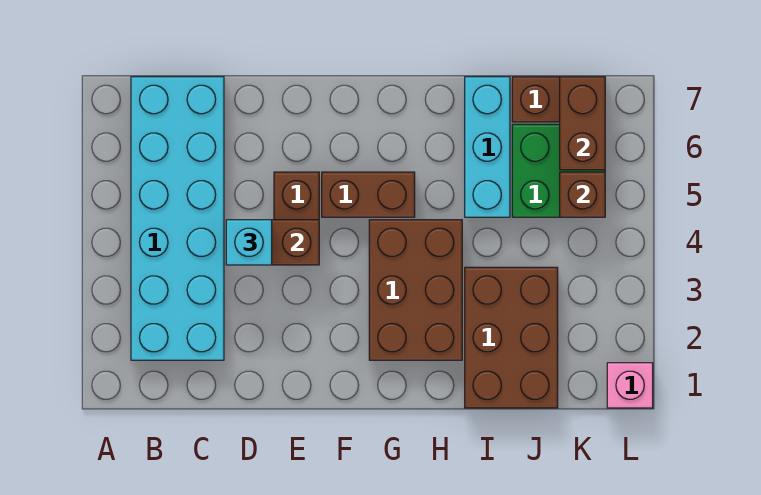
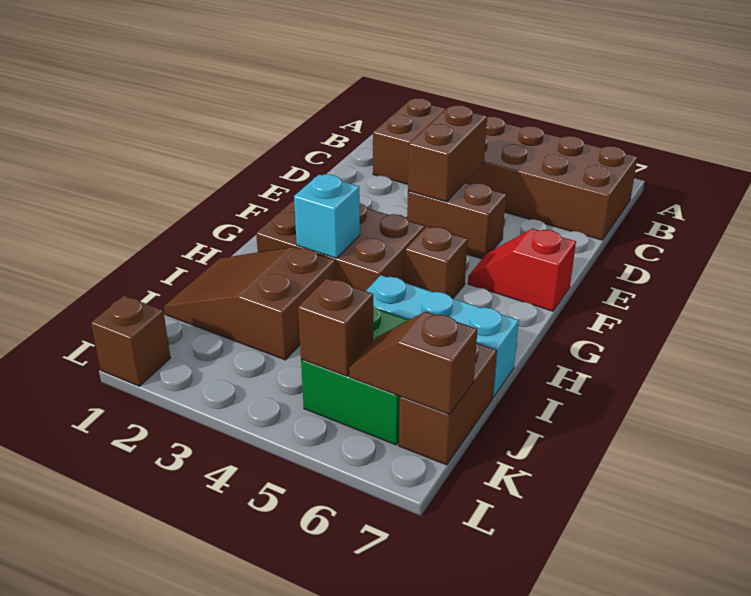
cyan 2x6 brick [131,77,224,360] -> brown 2x6 brick [373,98,637,240]
cyan 1x1 brick [226,220,272,265] -> cyan 1x1 brick moved to [294,174,360,258]
brown 1x2 brick [322,172,415,217] -> brown 1x1 brick [405,226,468,298]
none -> red 1x2 slope [468,229,576,311]
brown 2x3 brick [465,267,558,408] -> brown 2x3 slope [164,247,336,360]
brown 1x2 brick [560,77,605,170] -> brown 1x2 slope [349,311,478,415]
pink 1x1 brick [607,363,653,408] -> brown 1x1 brick [91,296,170,386]

